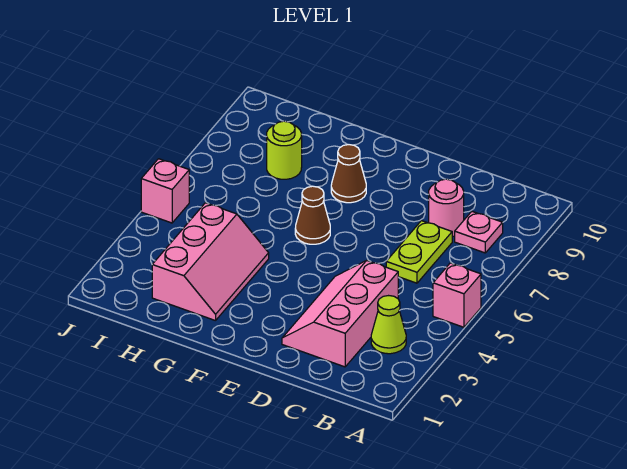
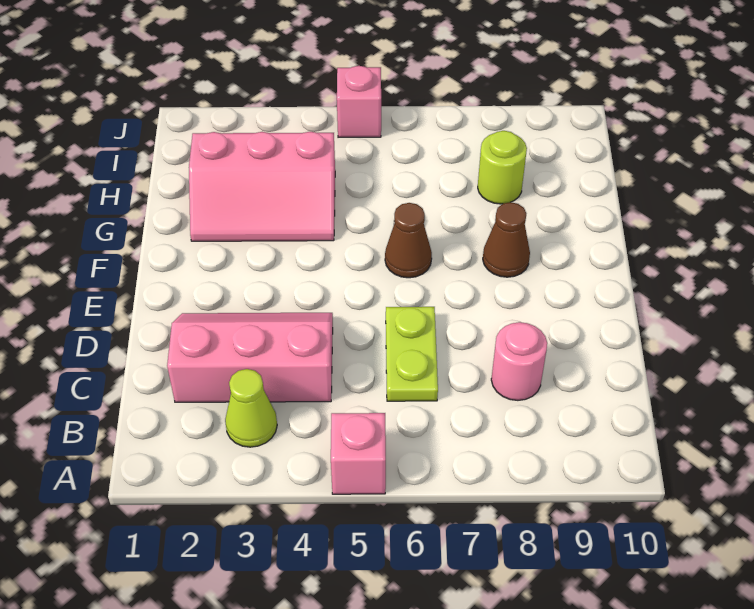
pink 1x1 plate [455,212,503,253] -> none
lime 1x2 plate [386,221,452,283] -> lime 1x2 plate turned to [386,307,438,401]

